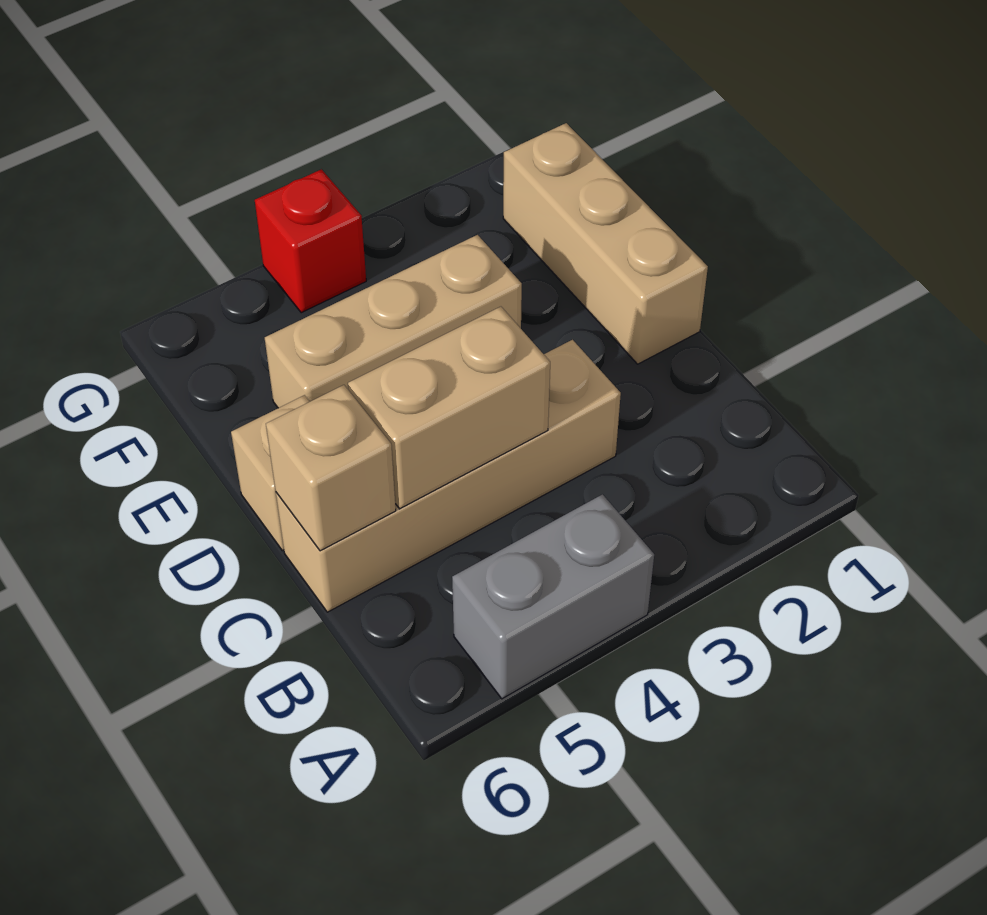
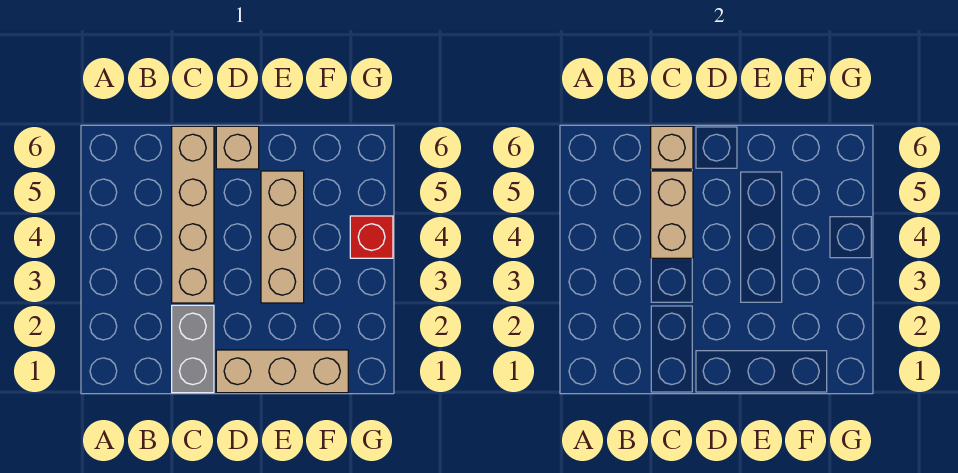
grey 1x2 brick [452,494,654,699] -> grey 1x2 brick moved to [172,305,214,393]

